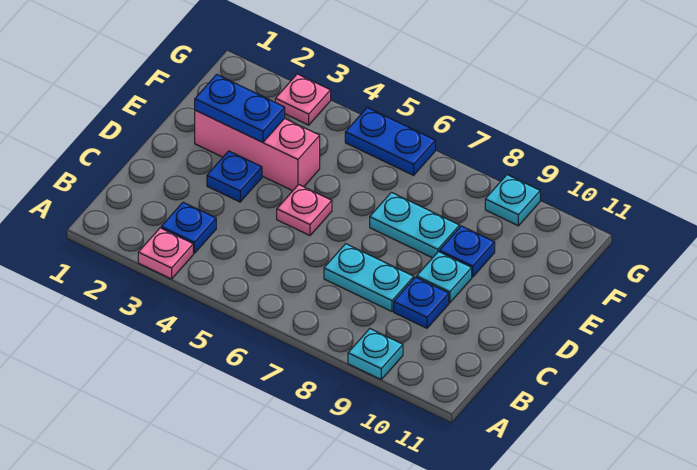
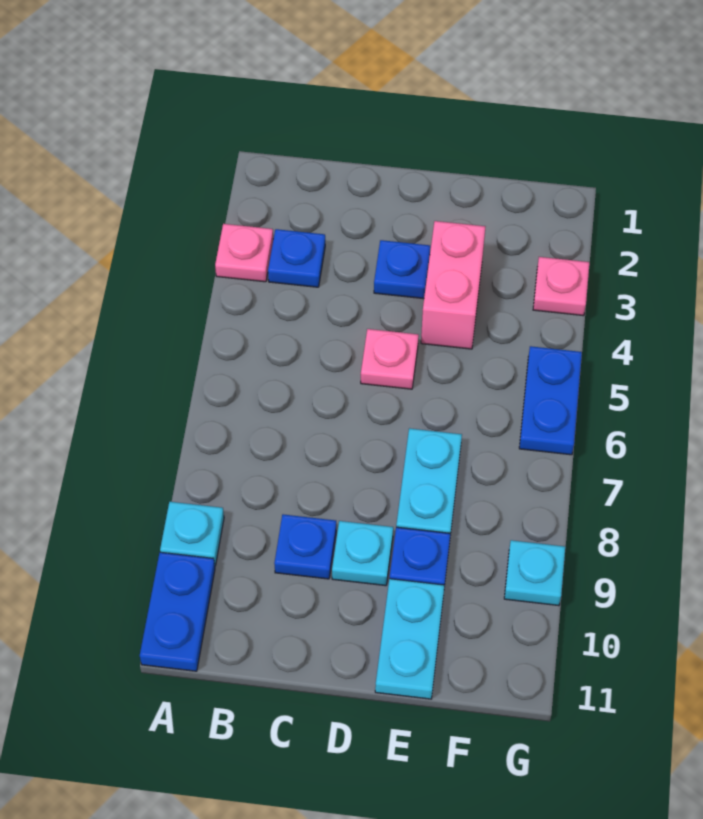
cyan 1x2 plate [324,244,414,311] -> cyan 1x2 plate moved to [375,579,444,699]
pink 1x3 brick [195,110,320,191] -> pink 1x2 brick [421,221,485,349]
blue 1x2 plate [195,74,285,142] -> blue 1x2 plate moved to [140,552,215,671]

